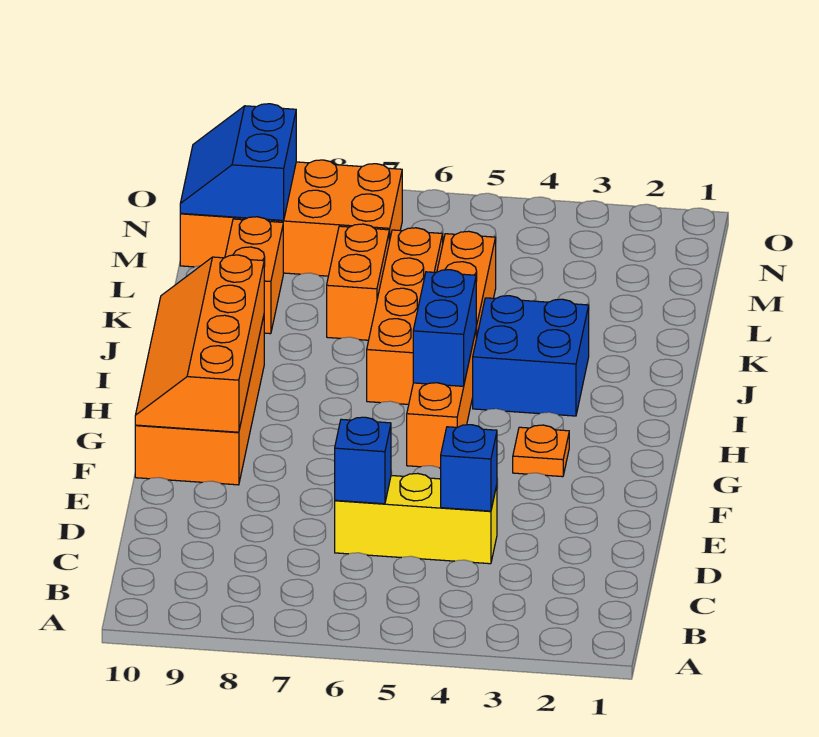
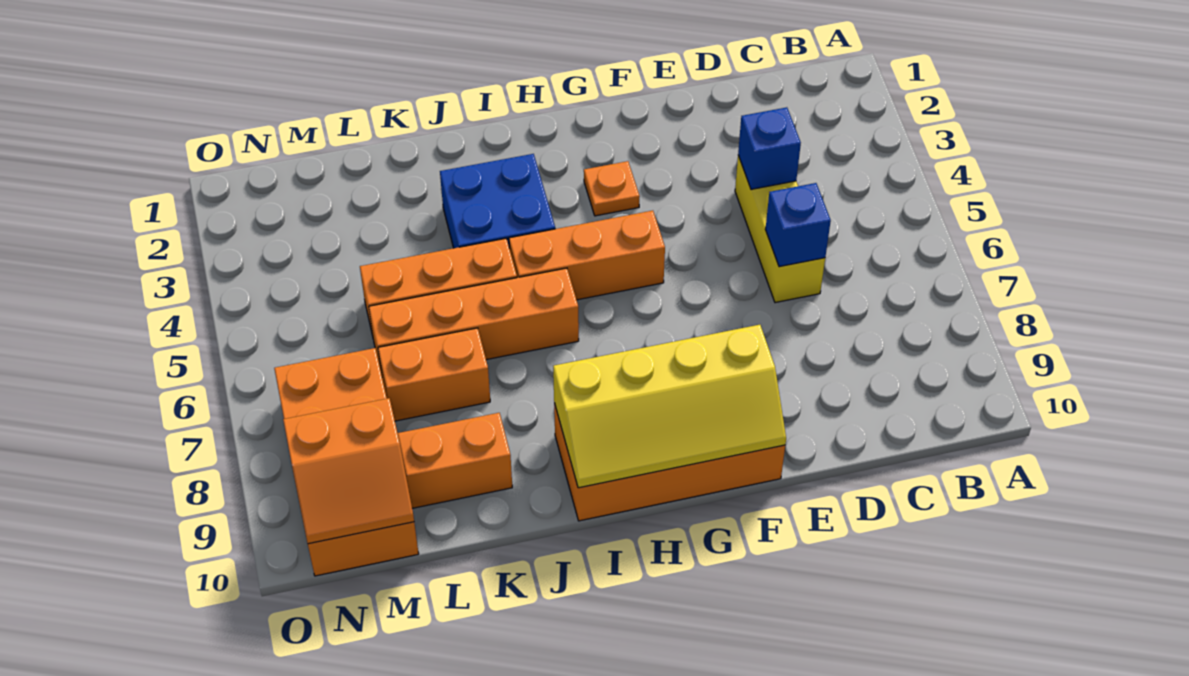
orange 2x4 slope [135,255,264,432] -> yellow 2x4 slope [553,325,786,488]
blue 1x2 brick [413,270,476,386] -> none
blue 2x2 slope [180,104,296,220] -> orange 2x2 slope [283,398,414,544]

